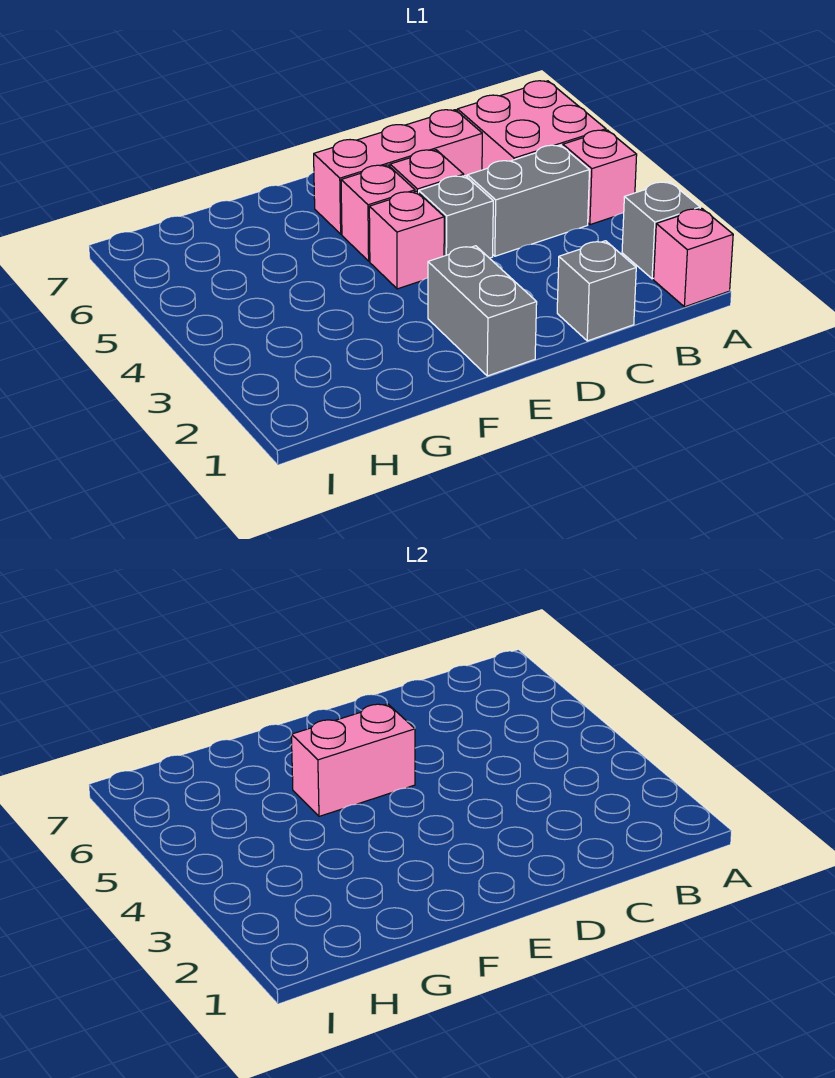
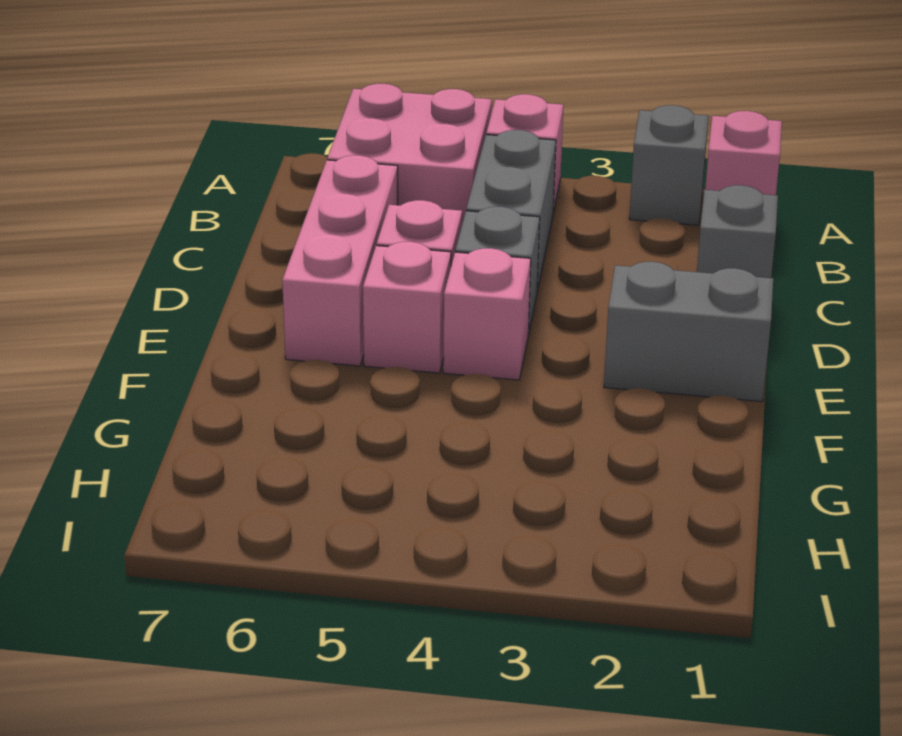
pink 1x2 brick [291,704,415,816] -> none

